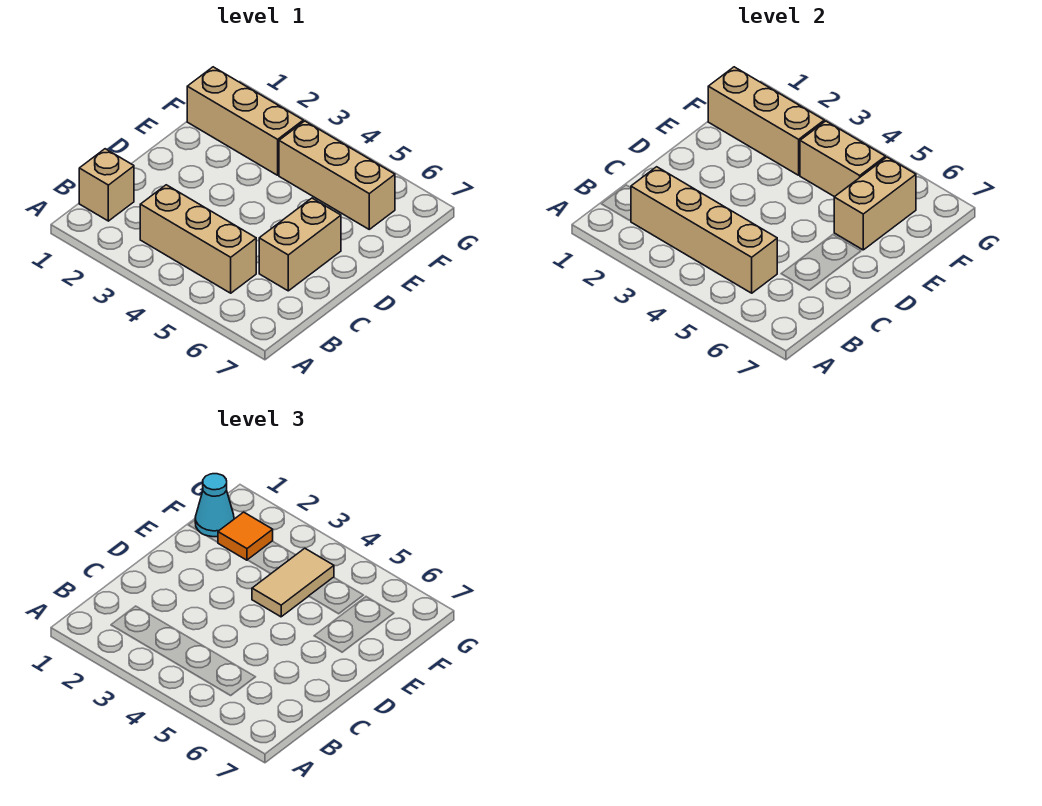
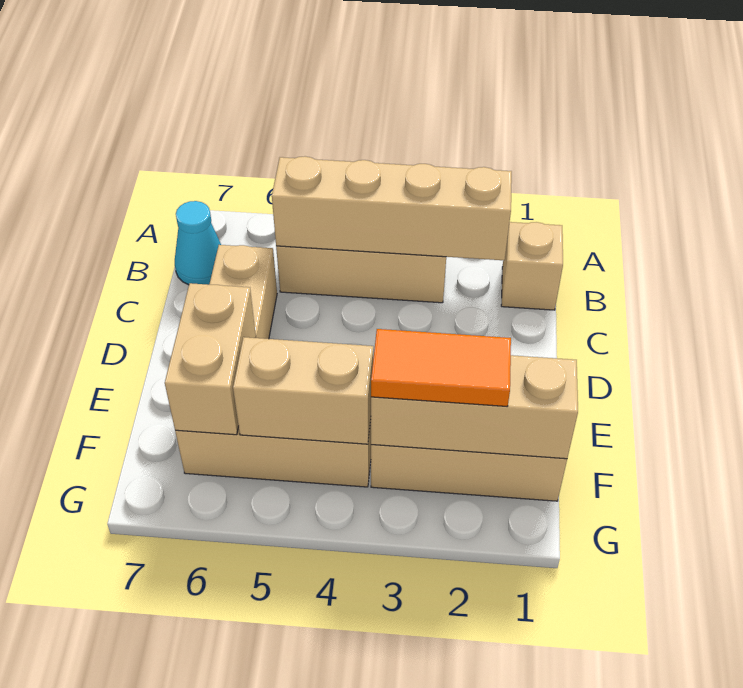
tan 1x2 tile [252,548,334,617] -> none
cyan 1x1 cone [195,474,234,537] -> cyan 1x1 cone moved to [175,201,221,285]
orange 1x1 tile [218,512,273,560] -> orange 1x2 tile [371,329,511,406]

